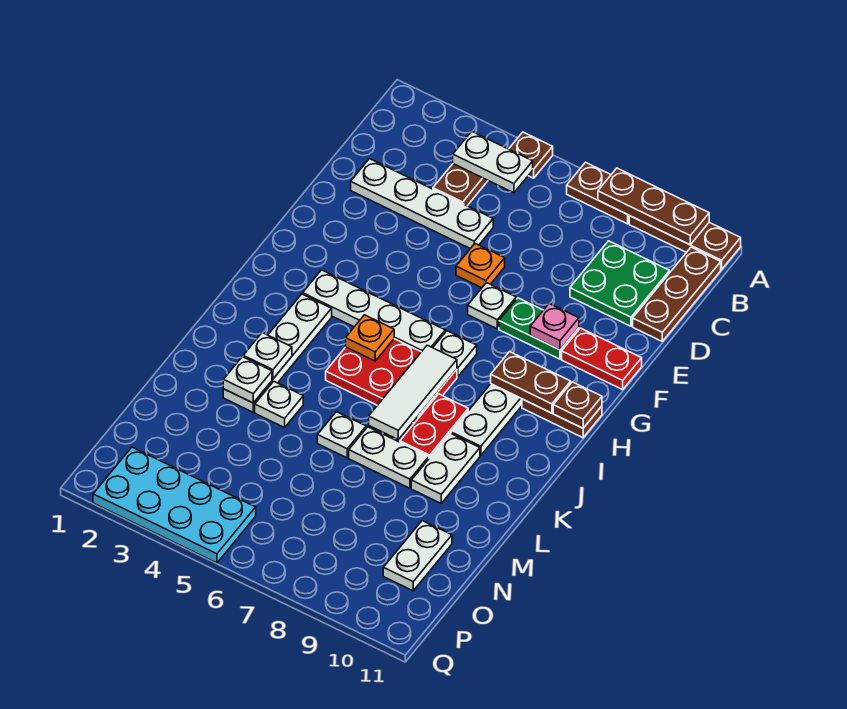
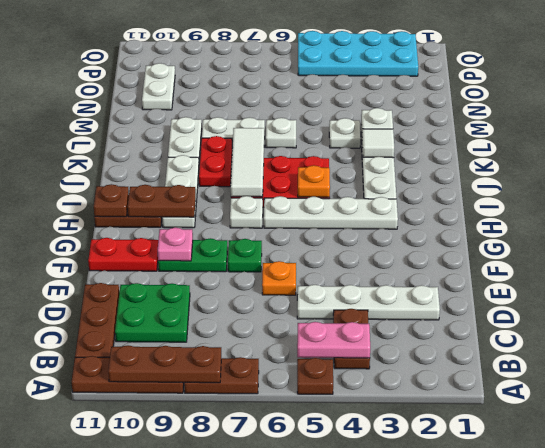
white 1x2 plate [453,131,533,193] -> pink 1x2 plate [297,322,370,358]
white 1x1 plate [468,283,516,329] -> green 1x1 plate [228,239,262,272]
white 1x1 plate [243,333,292,379] -> white 1x1 tile [362,129,394,158]

